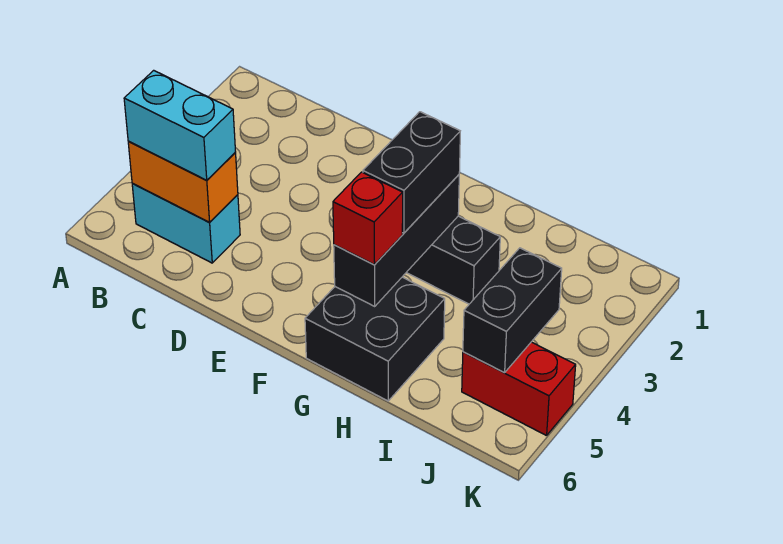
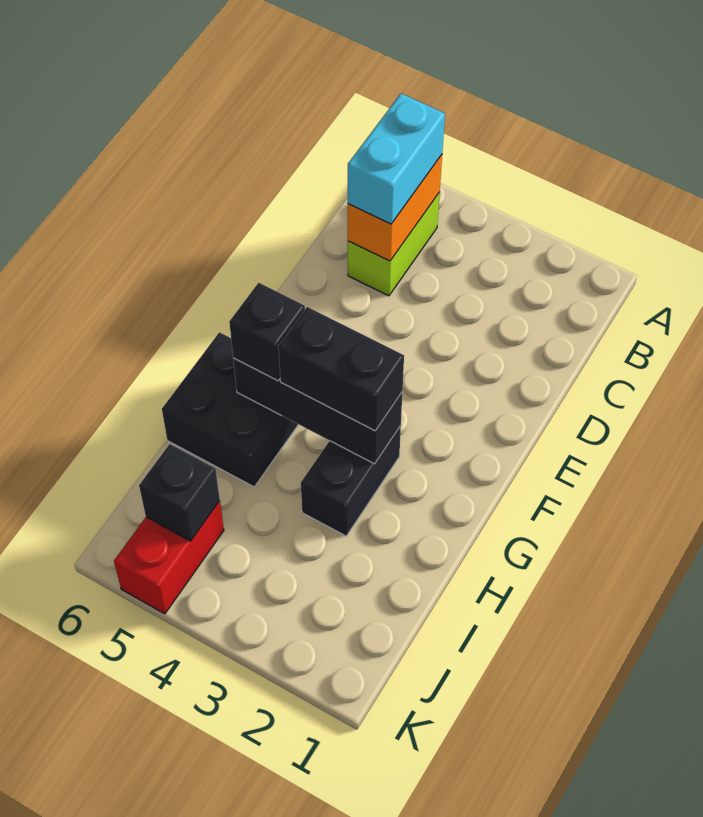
cyan 1x2 brick [132,184,240,263] -> lime 1x2 brick [348,192,440,296]
red 1x1 brick [333,172,403,265] -> black 1x1 brick [229,283,305,381]
black 1x2 brick [463,248,562,373] -> black 1x1 brick [139,444,220,541]

